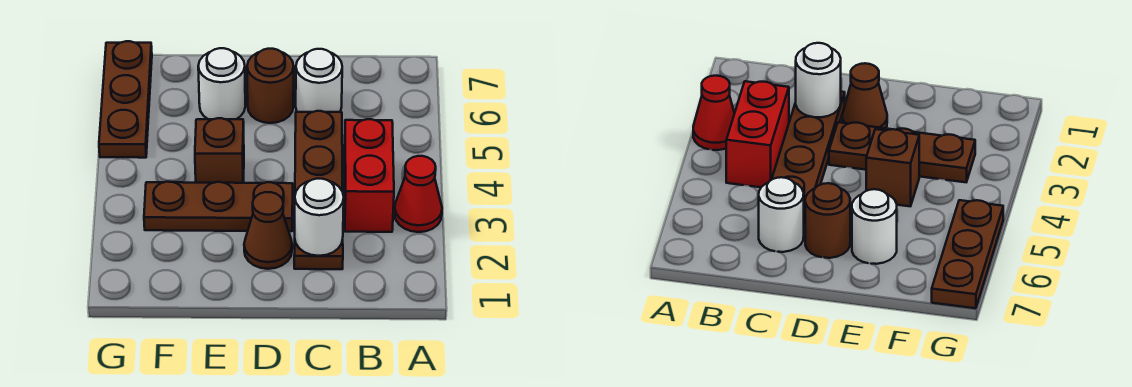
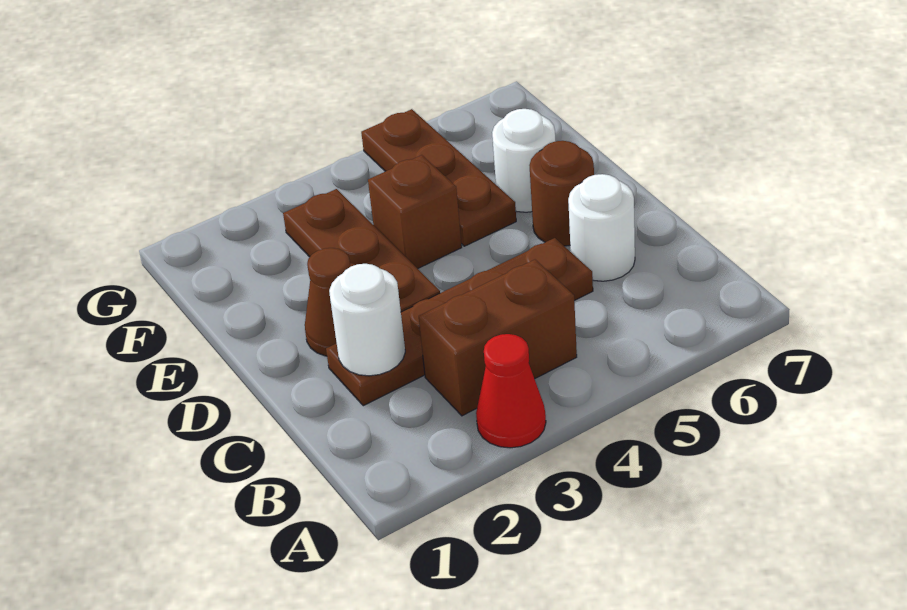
red 1x2 brick [344,119,394,232] -> brown 1x2 brick [419,260,577,416]
brown 1x3 plate [99,41,152,158] -> brown 1x3 plate turned to [361,109,516,246]

